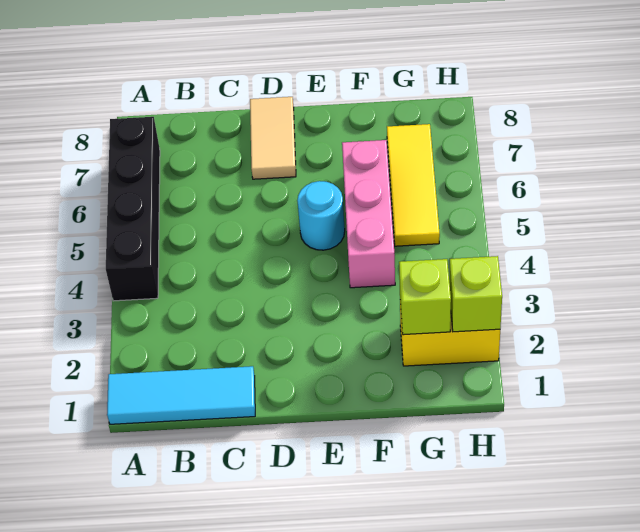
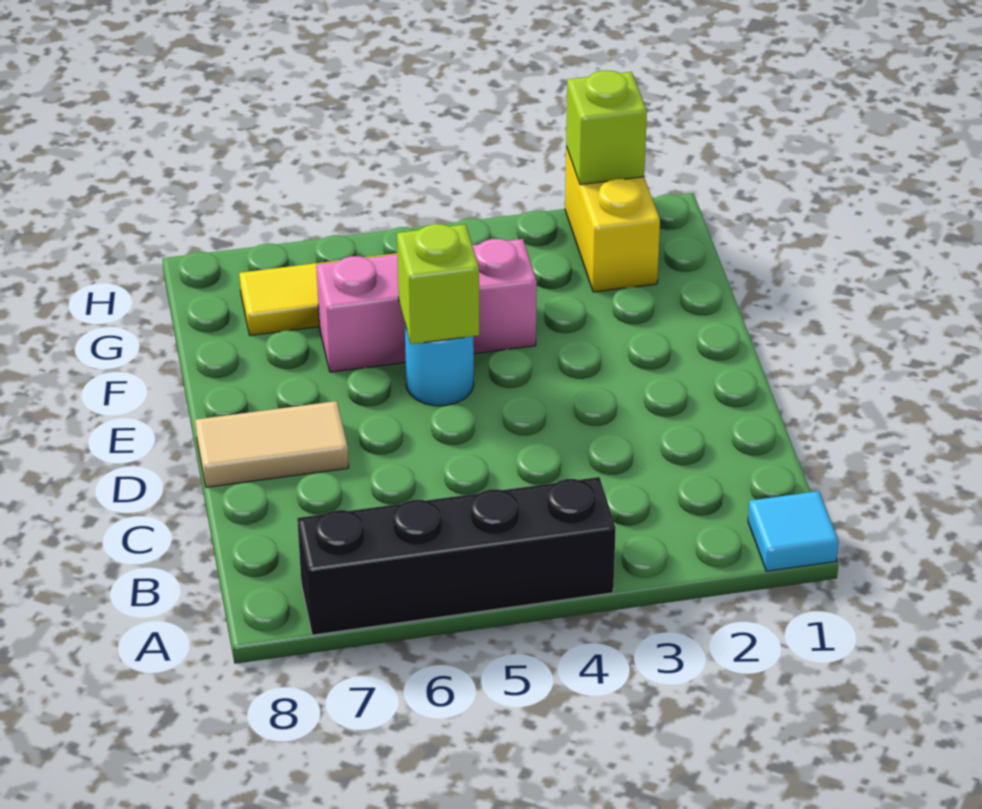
cyan 1x3 tile [107,366,255,424] -> cyan 1x1 tile [748,491,839,571]
lime 1x1 brick [399,259,451,335] -> lime 1x1 brick moved to [397,224,479,344]

